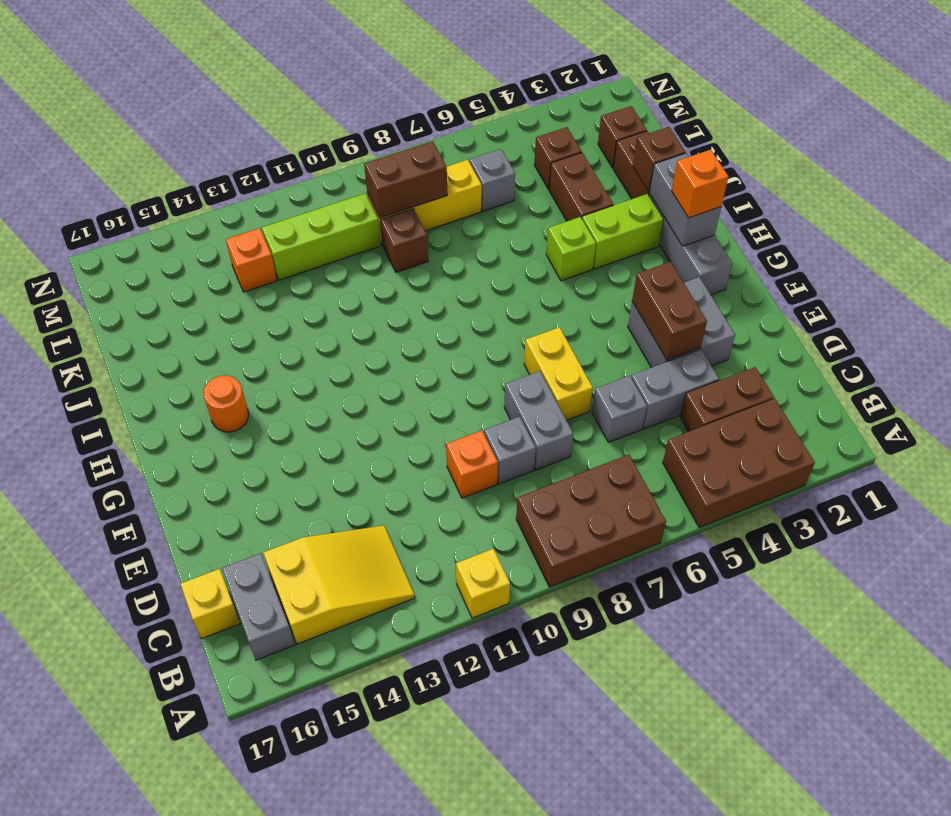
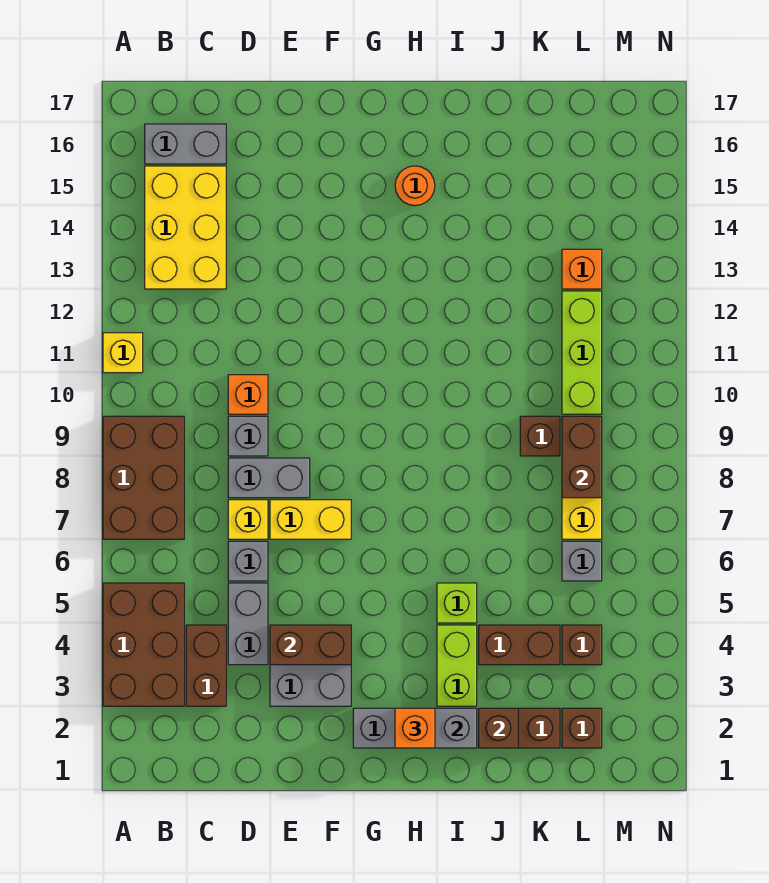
yellow 2x3 slope [263,526,415,644] -> yellow 2x3 brick [145,166,226,289]
yellow 1x1 brick [180,569,240,639] -> yellow 1x1 brick moved to [228,500,268,539]

